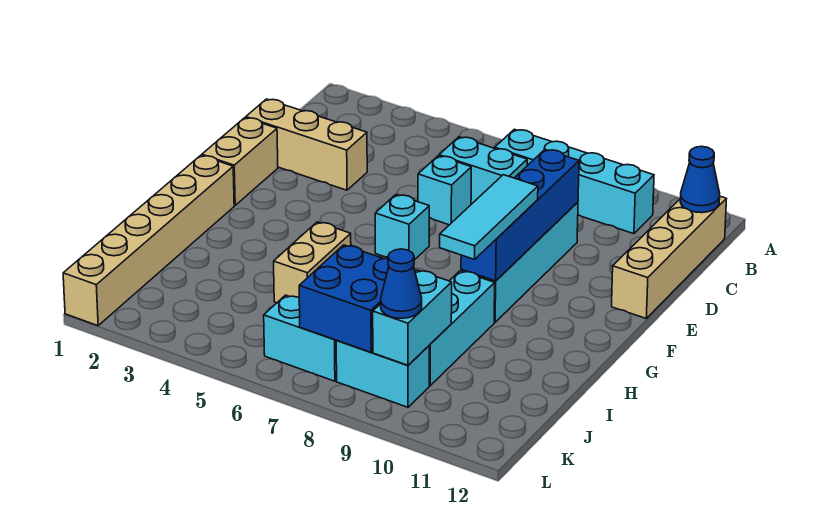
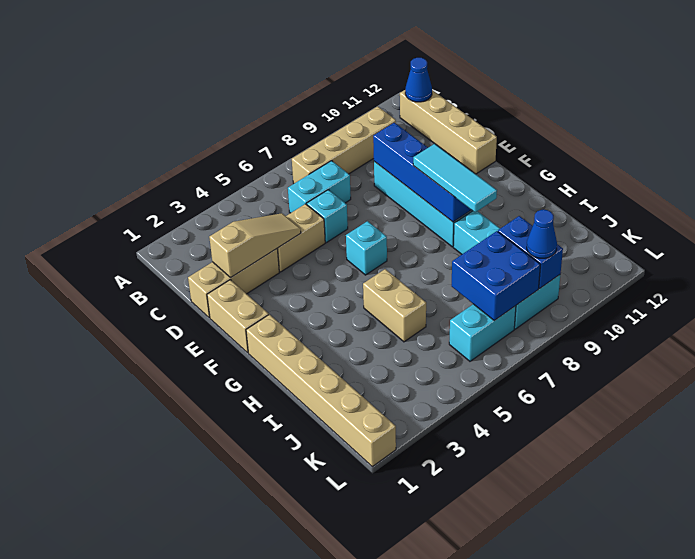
cyan 1x4 brick [495,129,654,234] -> tan 1x4 brick [292,106,396,183]
none -> tan 1x3 slope [209,213,301,277]
none -> tan 1x2 brick [277,204,325,272]
cyan 1x2 brick [373,270,452,365] -> blue 1x2 brick [498,216,563,289]

